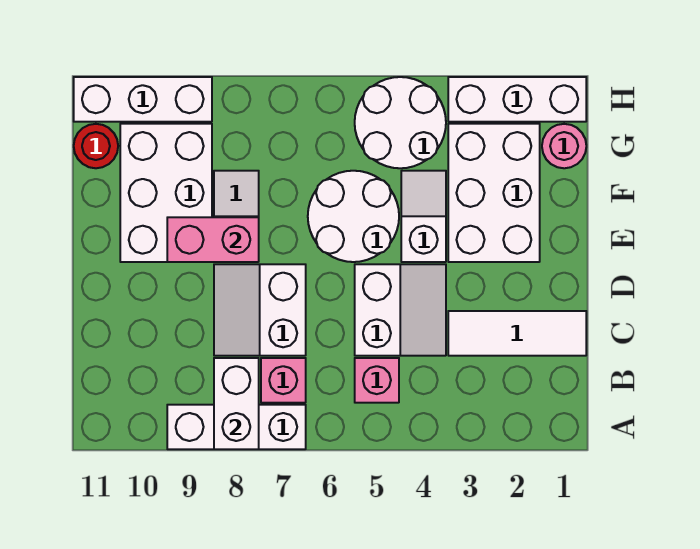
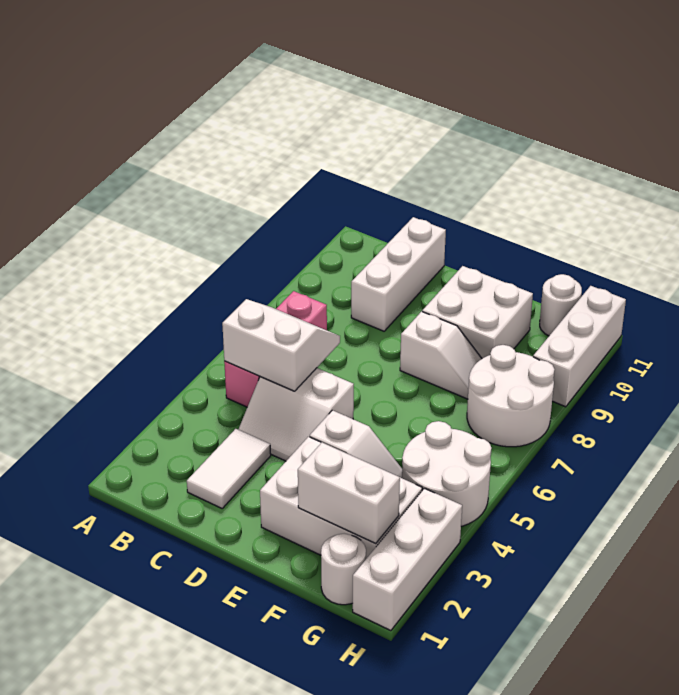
white 1x3 brick [167,405,306,449] -> white 1x3 brick moved to [351,217,446,331]
white 1x2 brick [214,358,259,449] -> white 1x2 brick moved to [298,443,400,544]
white 1x3 tile [448,311,586,356] -> white 1x2 tile [187,429,271,508]
white 2x2 slope [214,264,306,356] -> white 2x2 slope moved to [222,299,340,391]
white 2x2 round brick [308,171,399,262] -> white 2x2 round brick moved to [467,345,555,447]
pink 1x2 brick [167,217,259,262] -> none
white 2x3 brick [120,124,212,262] -> white 2x2 brick [422,266,533,358]
pink 1x1 round brick [542,124,586,168] -> white 1x1 round brick [321,534,366,605]
red 1x1 round brick [74,124,118,168] -> white 1x1 round brick [540,274,582,336]

